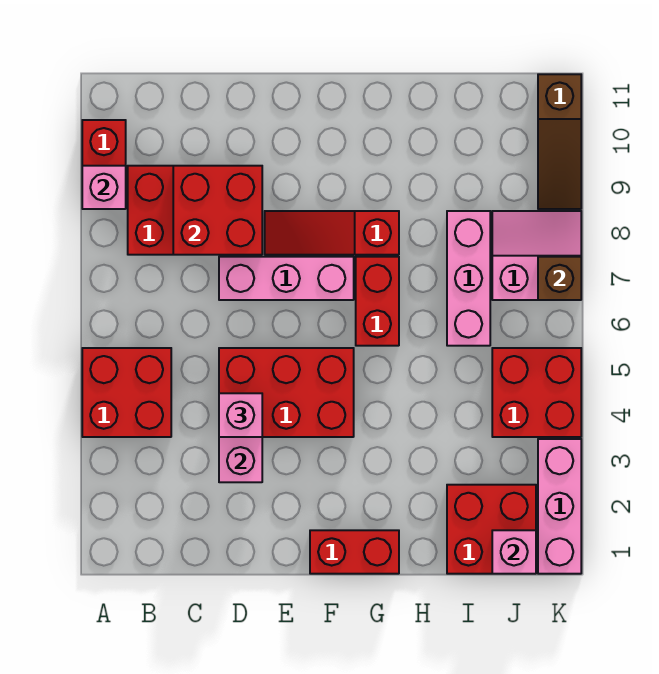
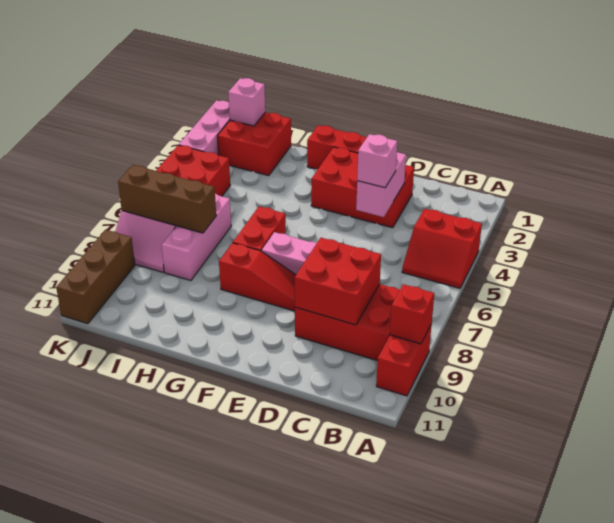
red 2x2 brick [82,348,171,437] -> red 2x2 slope [402,209,482,288]
pink 1x1 brick [82,166,126,209] -> red 1x1 brick [390,284,434,344]
red 2x3 brick [219,348,354,437] -> red 2x3 brick moved to [311,147,414,228]
brown 1x1 brick [538,257,581,300] -> brown 1x3 brick [118,165,216,233]
brown 1x3 slope [538,74,581,209] -> brown 1x3 brick [56,230,135,324]

